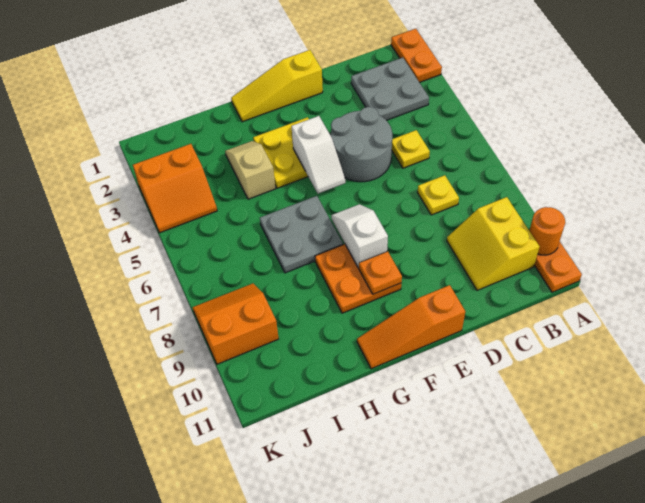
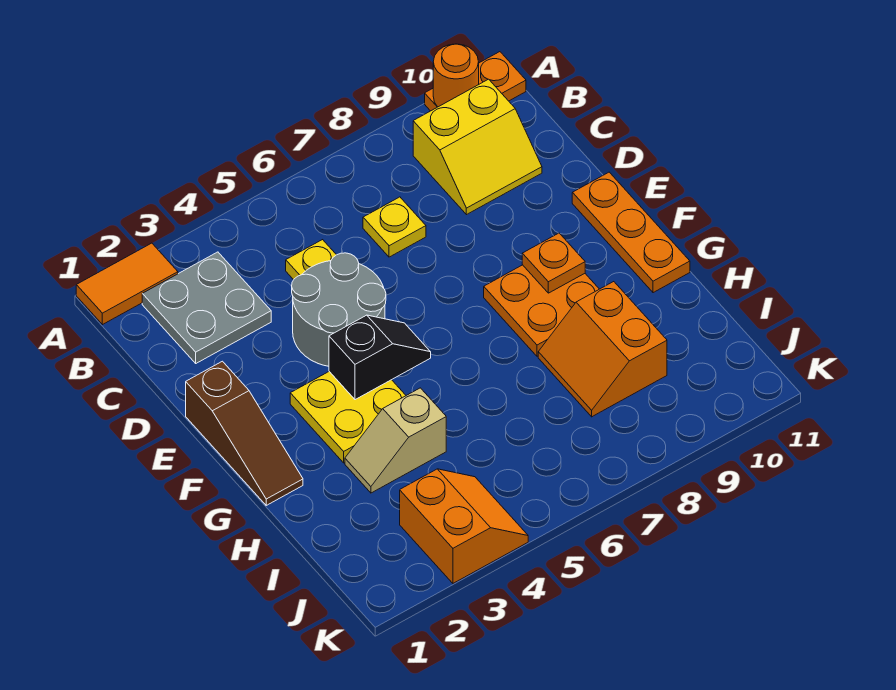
orange 1x2 plate [391,29,442,82] -> orange 1x2 tile [76,243,178,325]
yellow 1x3 slope [231,50,323,122] -> brown 1x3 slope [186,361,303,505]
orange 1x3 slope [357,285,465,369] -> orange 1x3 plate [572,172,690,293]
white 1x2 slope [292,116,345,194] -> black 1x2 slope [329,315,431,400]
white 1x2 slope [331,204,388,268] -> none
grey 2x2 plate [260,196,343,273] -> none
orange 2x2 slope [193,283,279,364] -> orange 2x2 slope moved to [538,282,667,417]

